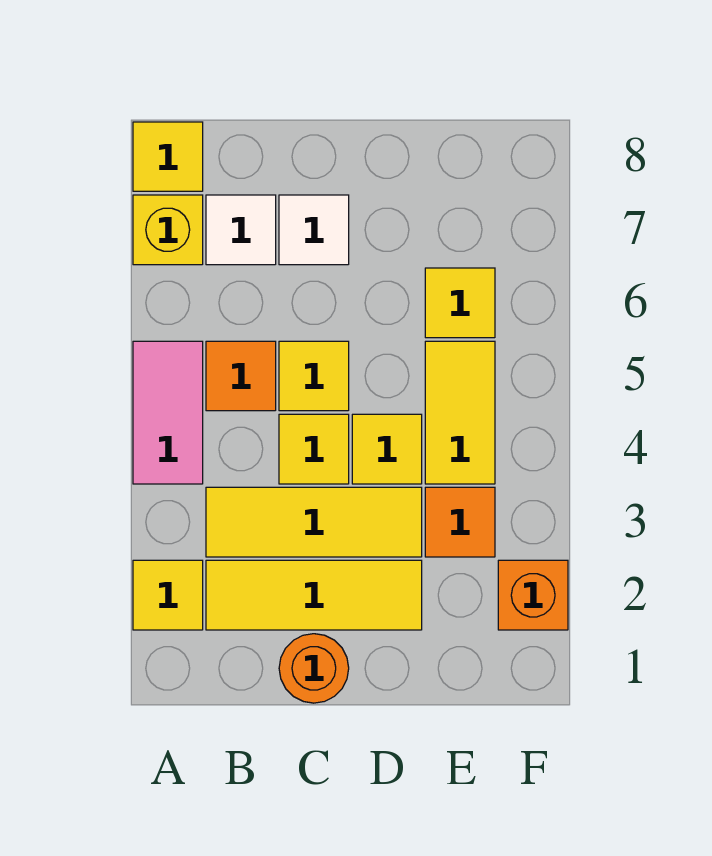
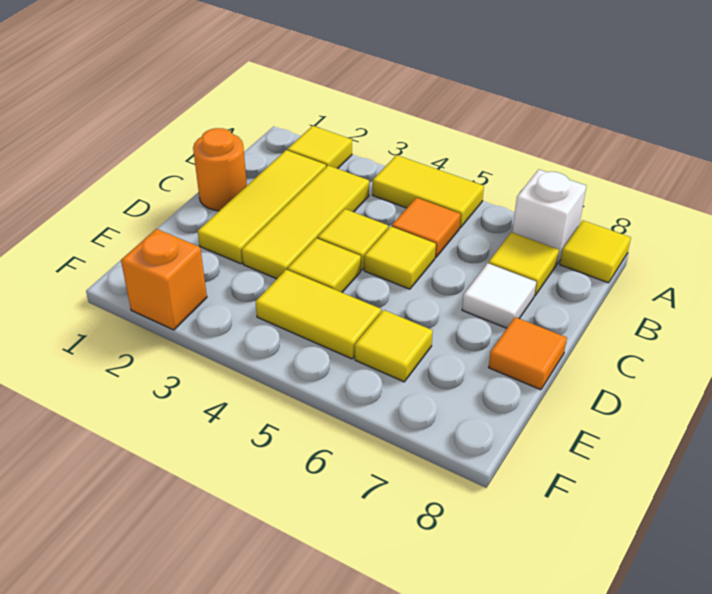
pink 1x2 tile [133,341,203,484] -> yellow 1x2 tile [372,155,484,228]
yellow 1x1 brick [133,195,203,265] -> white 1x1 brick [512,169,586,264]
white 1x1 tile [206,195,276,265] -> yellow 1x1 tile [489,232,559,296]
orange 1x1 tile [425,487,495,557] -> orange 1x1 tile moved to [489,317,567,390]

